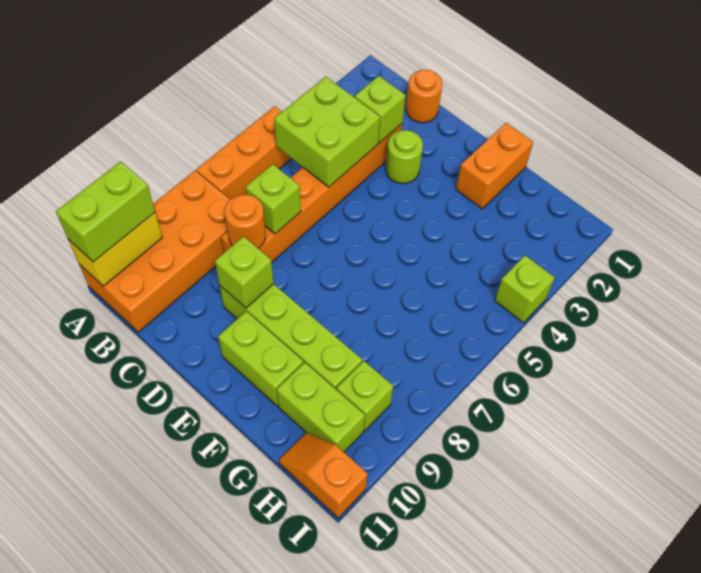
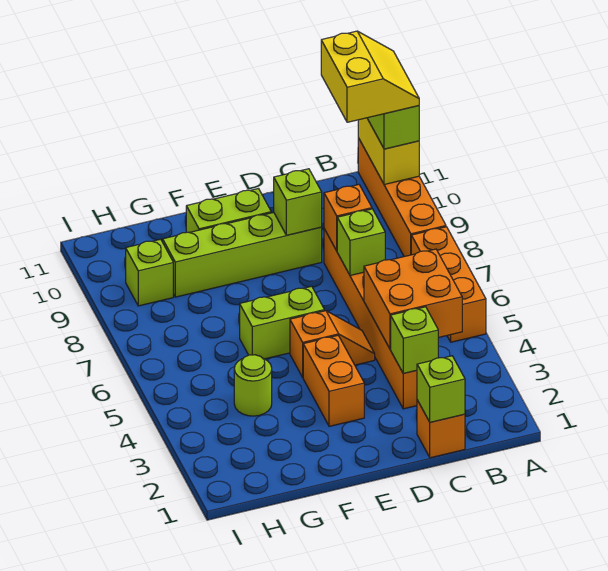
orange 2x4 brick [79,171,230,332] -> orange 1x4 brick [358,138,446,257]
none -> yellow 2x2 slope [321,31,419,122]
lime 2x2 brick [274,77,380,187] -> orange 2x2 brick [364,249,462,349]
orange 1x1 round brick [406,70,442,123] -> orange 1x1 brick [417,400,465,458]
orange 1x1 round brick [225,194,266,248] -> orange 1x1 brick [324,185,372,251]
lime 1x1 round brick [386,130,423,183] -> lime 1x1 round brick moved to [234,355,272,416]
orange 1x2 brick [456,123,533,209] -> orange 1x2 brick moved to [303,336,364,426]
lime 1x2 brick [277,362,365,452] -> lime 1x2 brick moved to [240,286,324,359]
orange 1x2 slope [279,433,368,518] -> orange 1x2 slope moved to [290,311,375,377]
lime 1x1 brick [495,255,555,323] -> lime 1x1 brick moved to [417,356,465,422]

